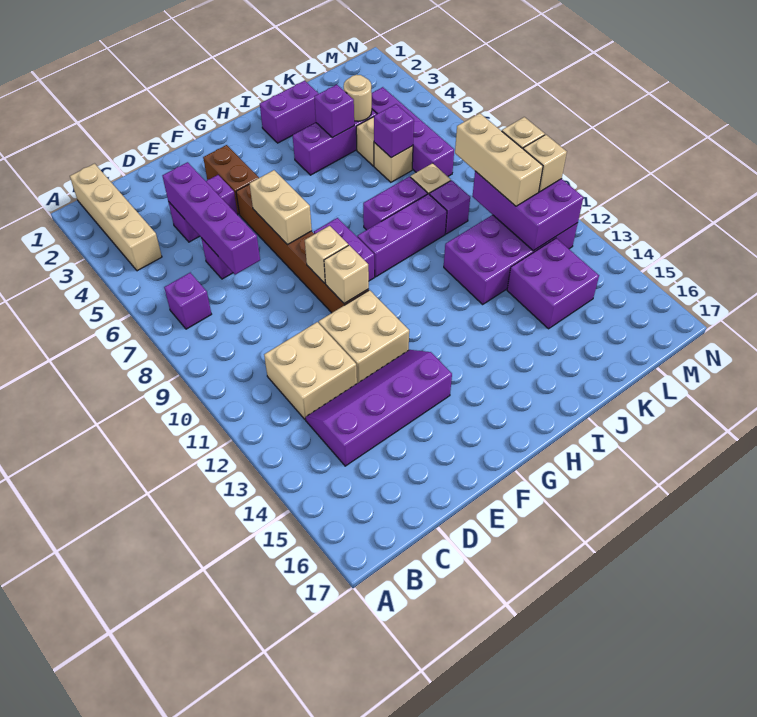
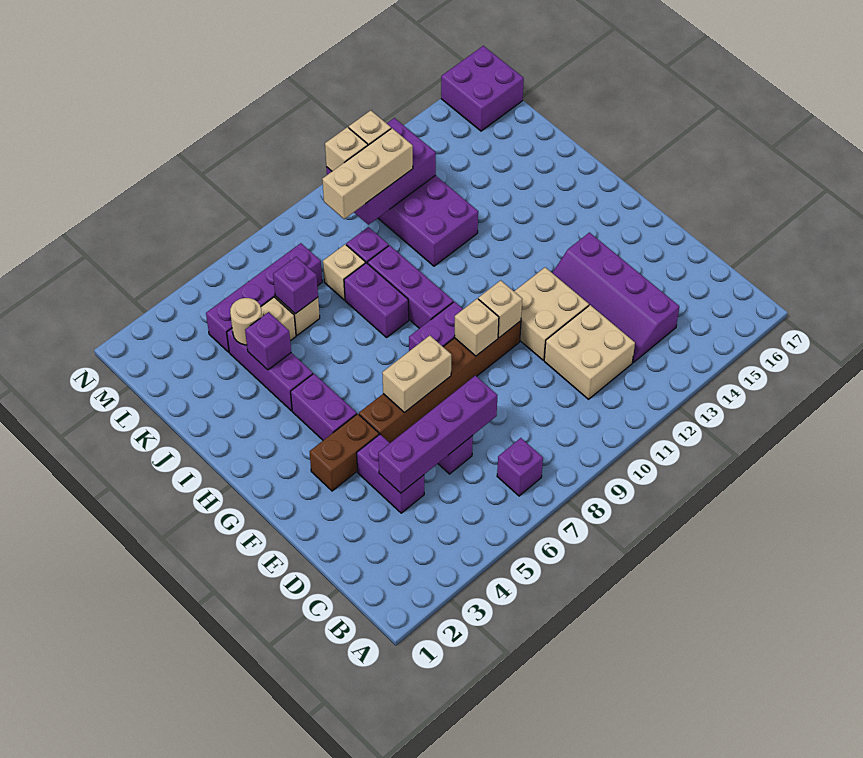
tan 1x4 brick [70,164,162,271] -> none
purple 1x2 brick [260,81,319,143] -> purple 1x2 brick moved to [291,374,357,440]
purple 2x2 brick [507,238,599,329] -> purple 2x2 brick moved to [441,46,524,131]

